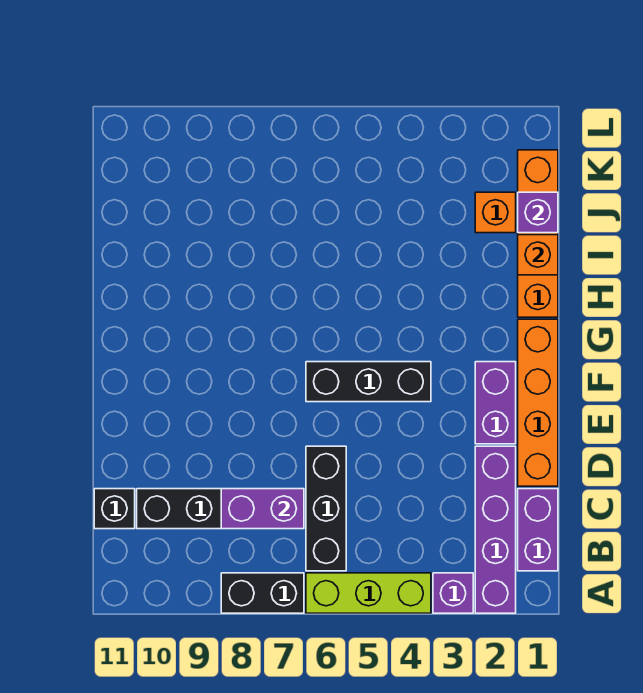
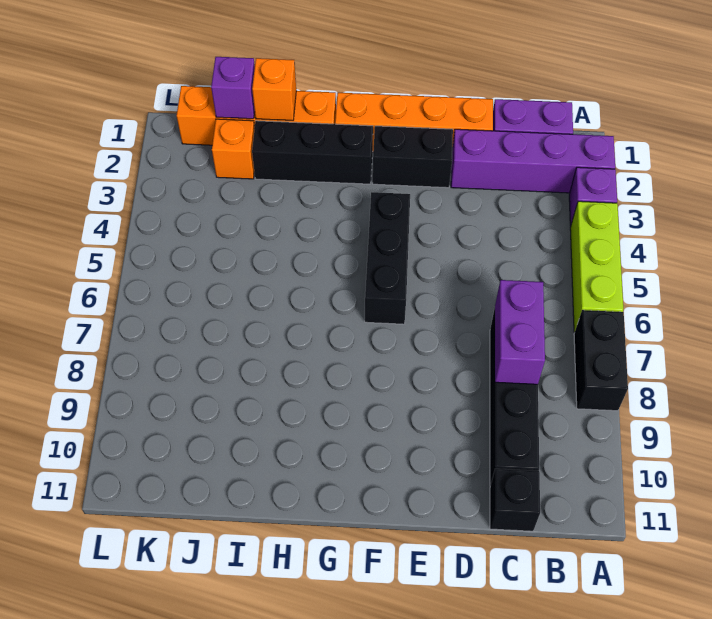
black 1x3 brick [306,446,346,571] -> black 1x3 brick moved to [252,121,373,184]
purple 1x2 brick [475,362,516,444] -> black 1x2 brick [373,126,453,188]

